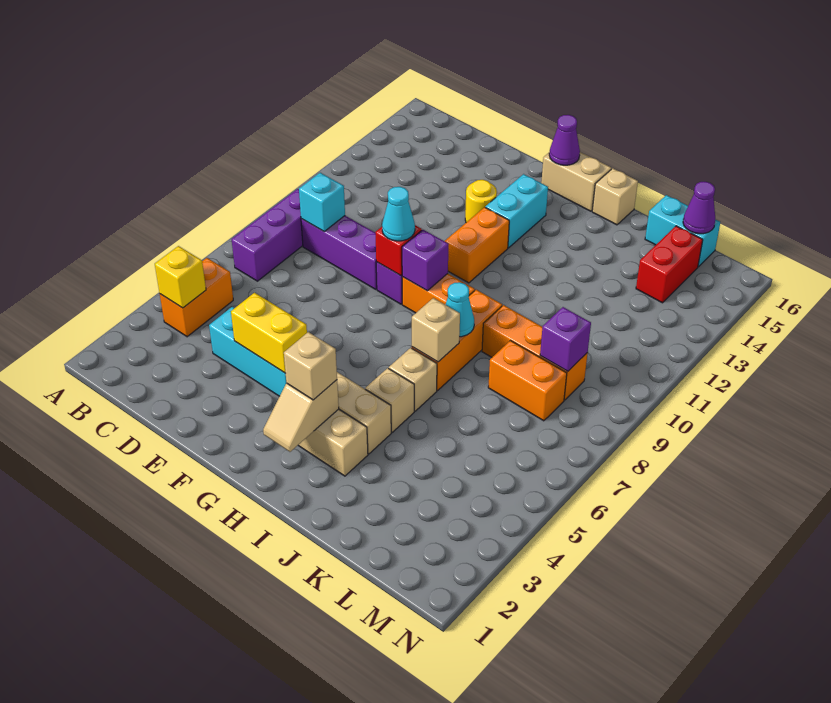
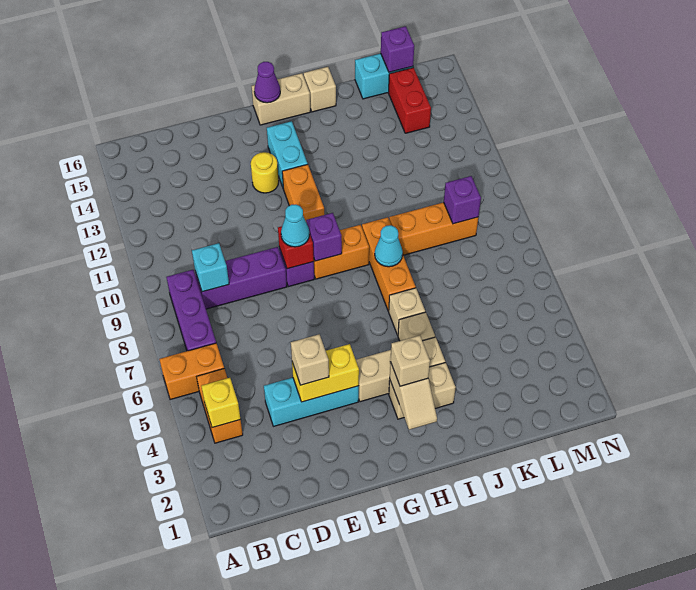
tan 1x1 brick [412,298,460,362] -> tan 1x1 brick moved to [291,334,329,385]
orange 1x2 brick [488,341,567,421] -> orange 1x2 brick moved to [159,343,224,400]
purple 1x1 cone [683,182,715,234] -> purple 1x1 brick [381,26,414,72]

